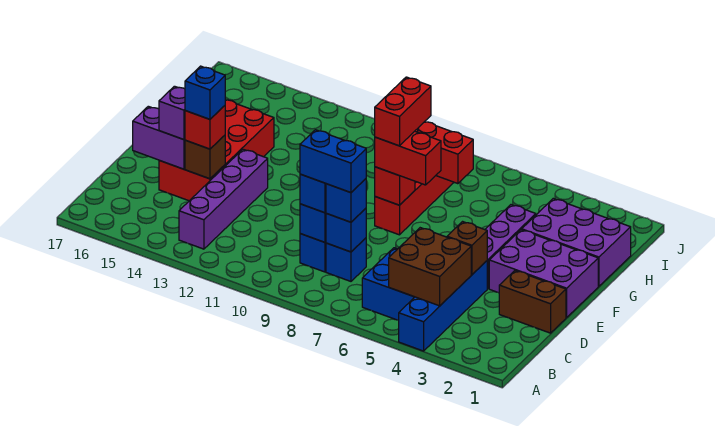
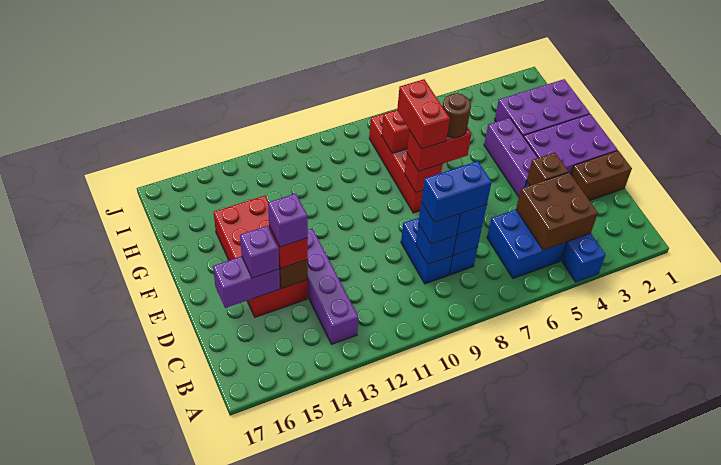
blue 1x1 brick [185,66,225,119] -> purple 1x1 brick [268,194,308,247]
none -> brown 1x1 round brick [442,93,471,138]

